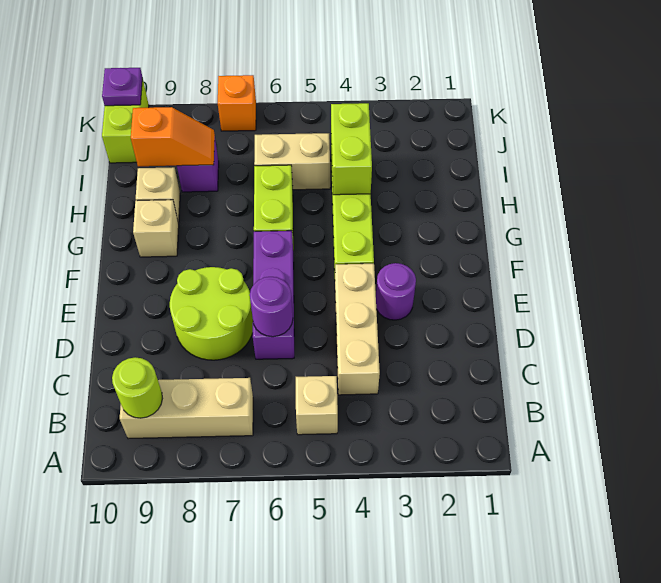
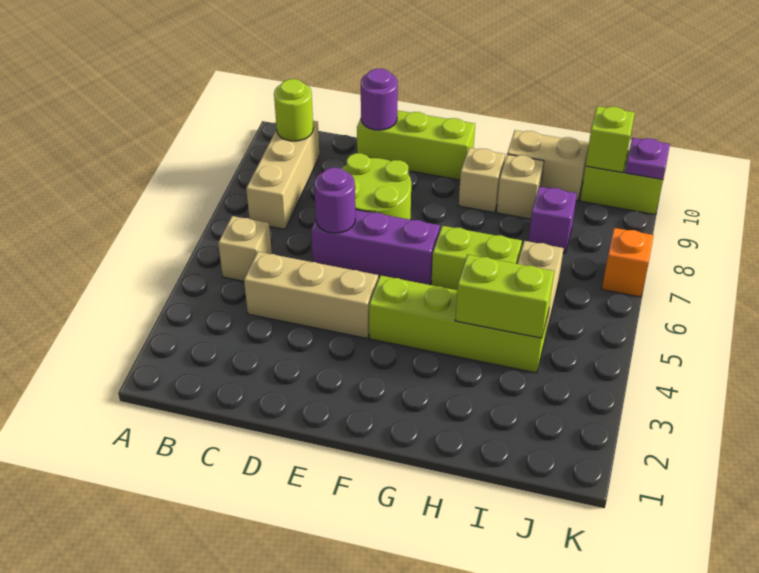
none -> lime 1x3 brick [357,110,475,180]
purple 1x1 round brick [376,263,416,320] -> purple 1x1 round brick moved to [361,69,398,130]
none -> tan 1x2 brick [507,130,589,201]
orange 1x2 slope [131,107,215,166] -> none
none -> lime 1x1 brick [586,106,635,173]

